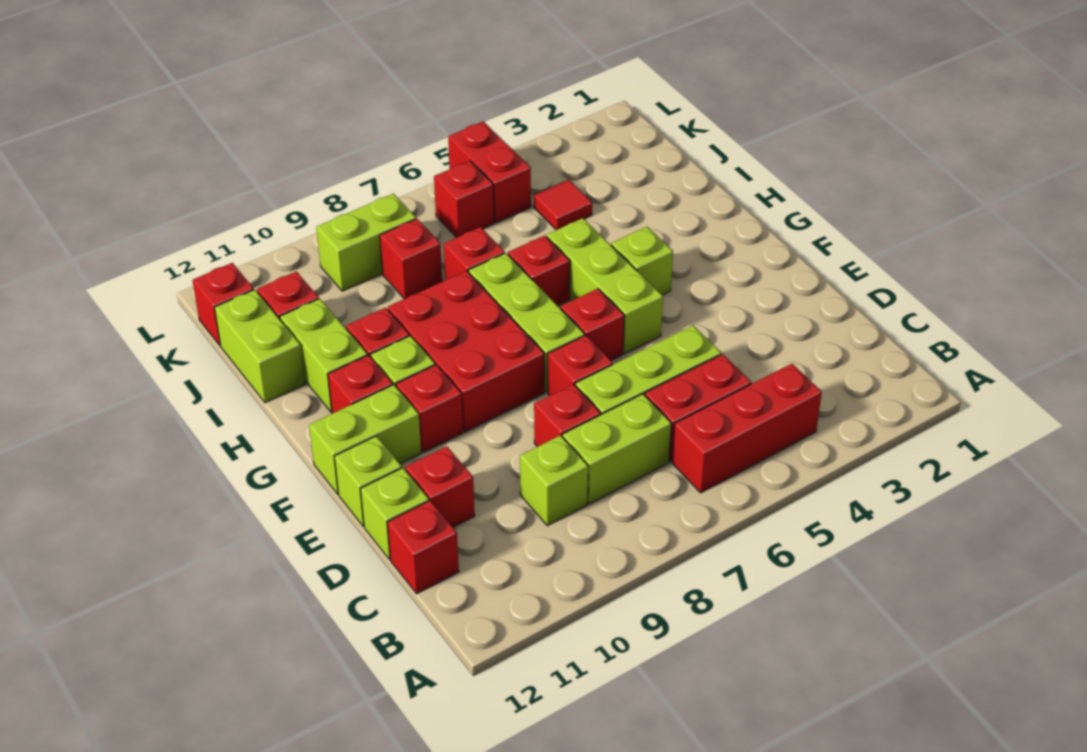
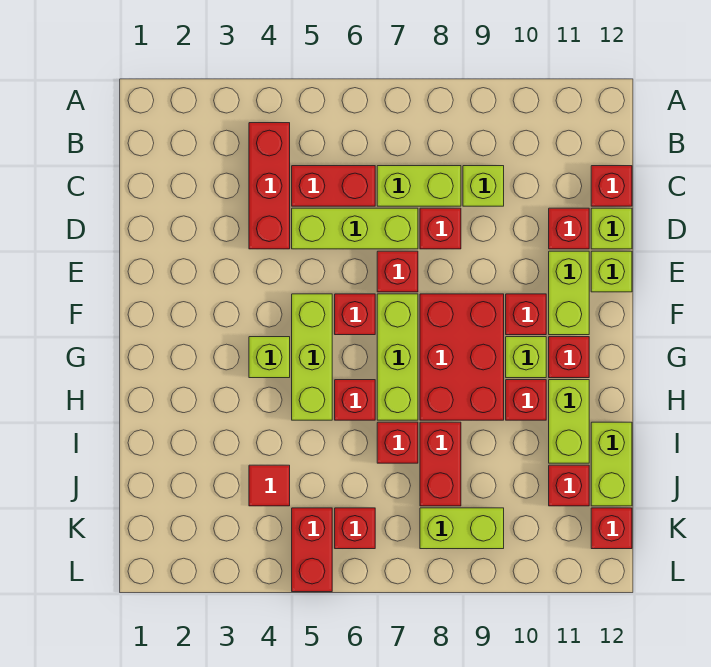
red 1x3 brick [672,364,822,493] -> red 1x3 brick turned to [249,123,290,249]
lime 1x2 brick [309,385,421,494] -> lime 1x2 brick turned to [549,251,589,335]
red 1x1 brick [380,219,442,299] -> red 1x2 brick [420,422,461,506]

